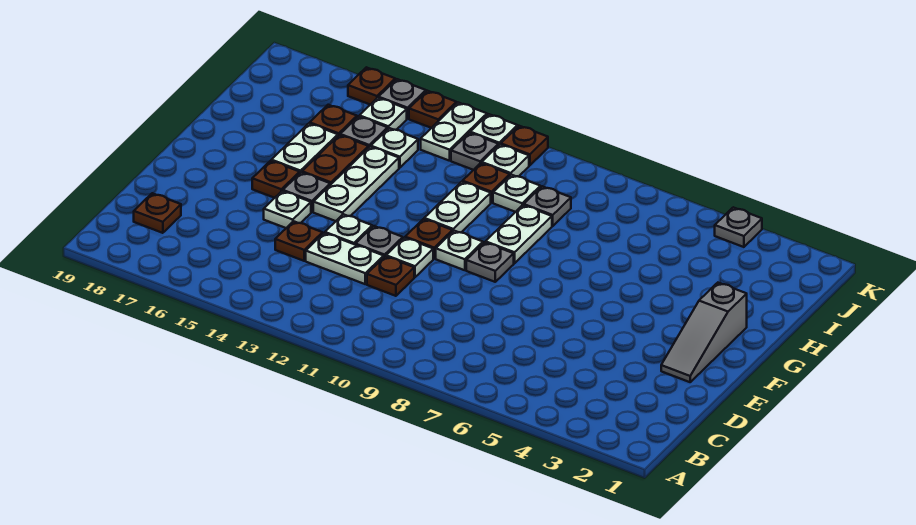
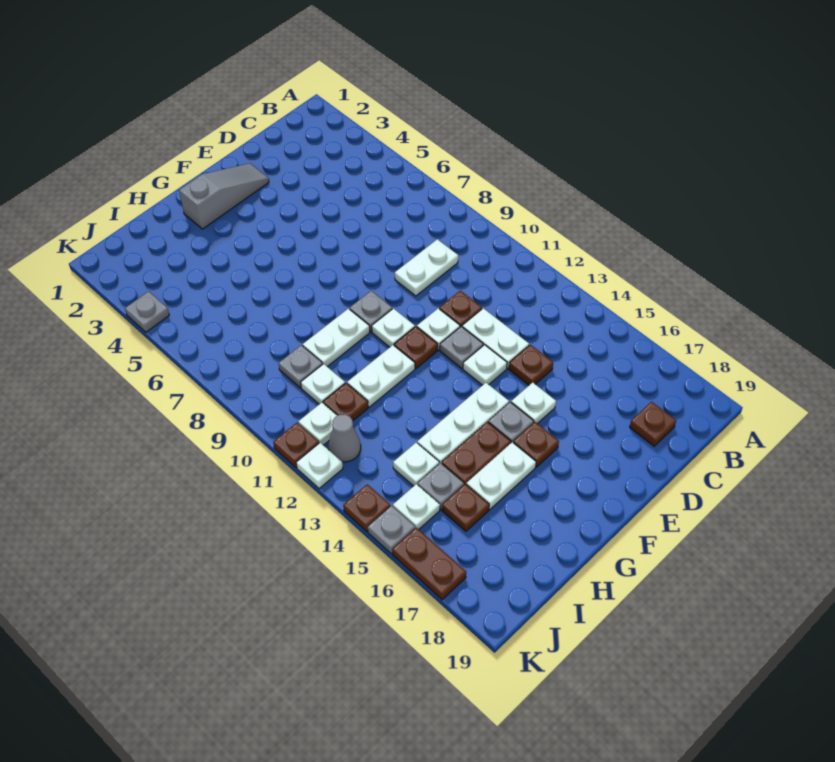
grey 1x1 plate [451,133,498,170] -> grey 1x1 cone [328,414,361,462]
white 1x2 plate [421,103,487,161] -> white 1x2 plate moved to [395,239,458,296]
brown 1x1 plate [348,67,395,105] -> brown 1x2 plate [392,528,466,600]

